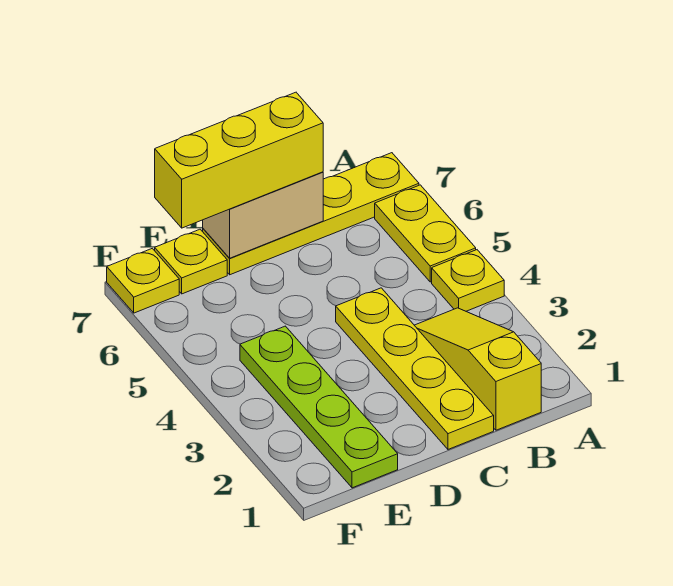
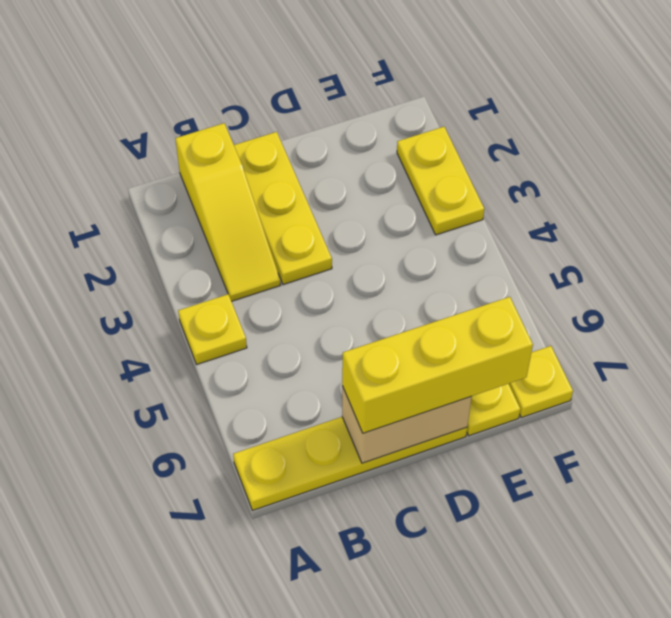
yellow 1x2 plate [375,185,476,282] -> yellow 1x2 plate moved to [397,127,484,235]
yellow 1x4 plate [336,288,494,449] -> yellow 1x3 plate [234,132,332,285]
lime 1x4 plate [240,326,398,488] -> none

